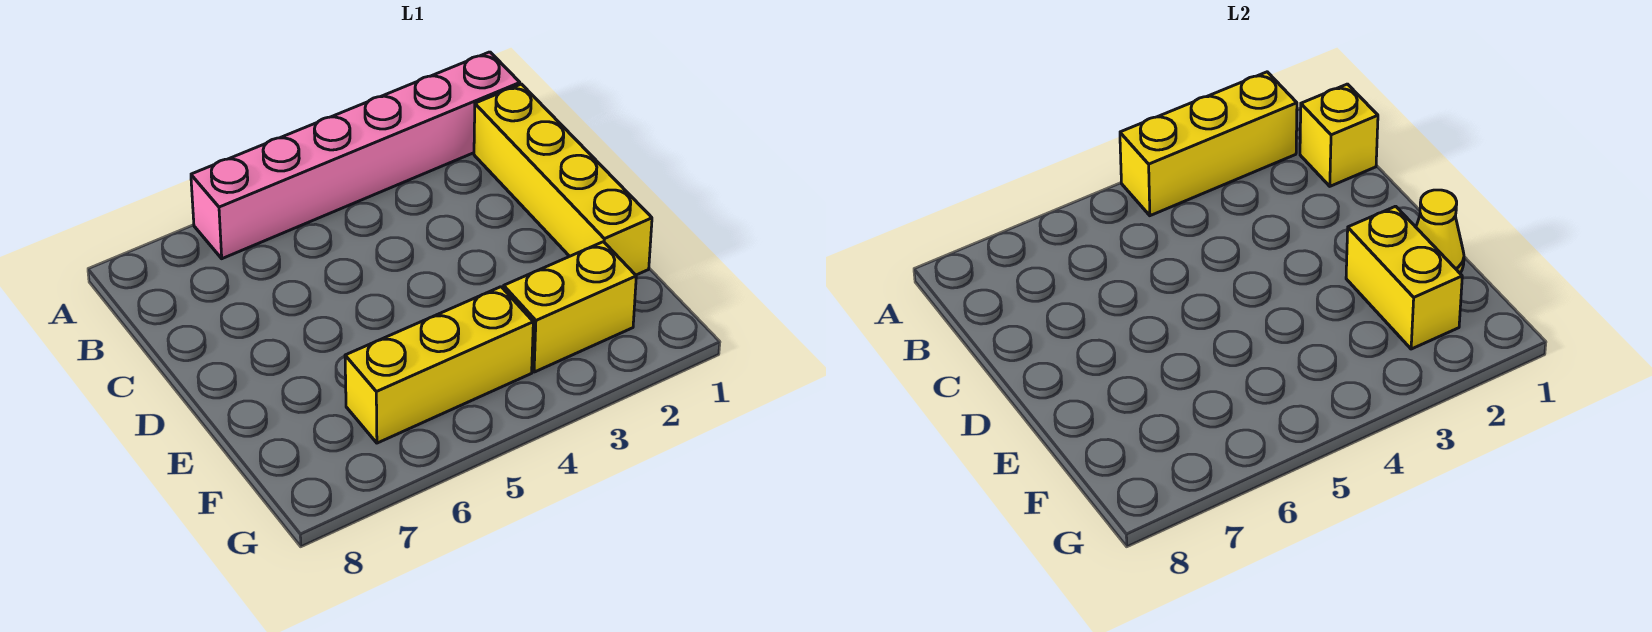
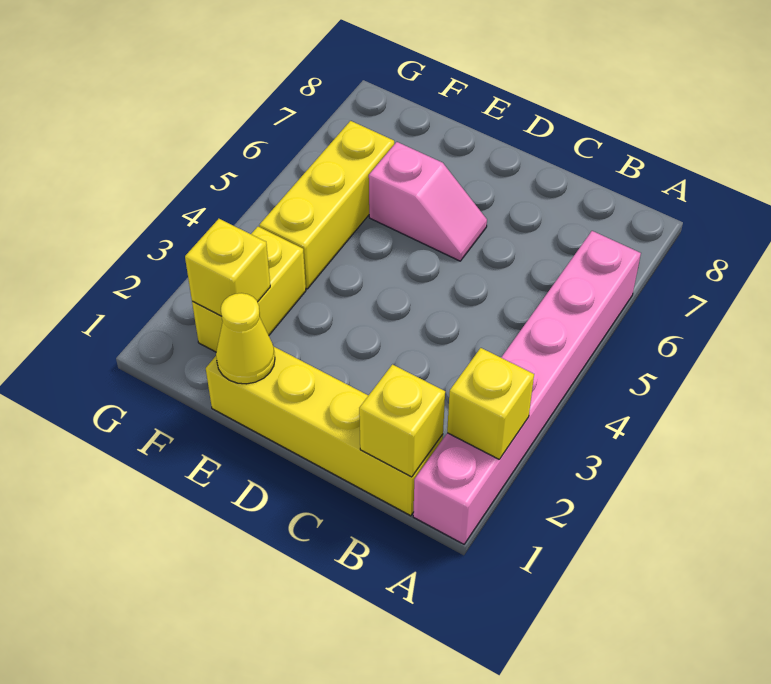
yellow 1x3 brick [1120,72,1297,216] -> yellow 1x1 brick [447,348,534,459]
none -> pink 1x2 slope [369,142,487,261]
yellow 1x2 brick [1346,206,1462,349] -> yellow 1x1 brick [185,219,270,316]

